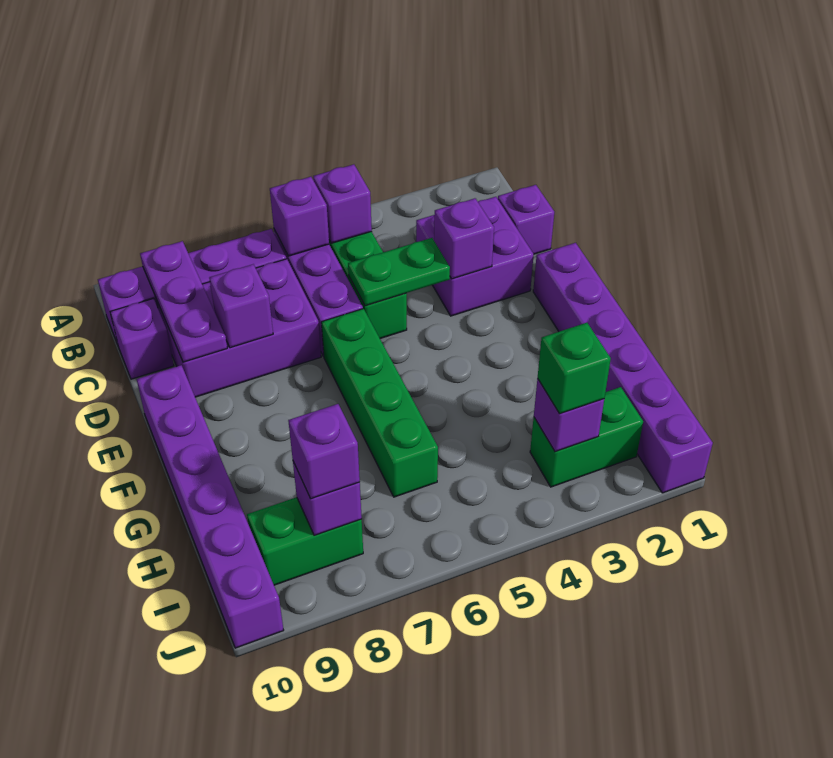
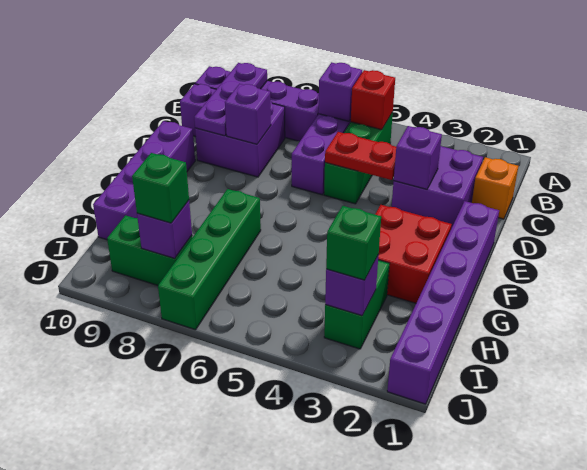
purple 1x1 brick [313,164,372,243] -> red 1x1 brick [351,70,395,130]
purple 1x1 brick [498,185,554,254] -> orange 1x1 brick [472,157,518,219]
purple 2x3 brick [156,259,321,397] -> purple 2x2 brick [195,102,285,177]
green 1x2 plate [348,238,450,306] -> red 1x2 plate [325,132,396,180]
green 1x4 brick [321,309,438,497] -> green 1x4 brick moved to [158,189,261,330]
purple 1x6 brick [137,365,284,648] -> purple 1x4 brick [93,121,195,240]
none -> red 2x2 brick [375,205,452,303]
green 1x2 brick [530,387,643,487] -> green 1x2 brick turned to [324,260,390,349]
purple 1x1 brick [288,404,360,499] -> green 1x1 brick [132,153,189,223]

